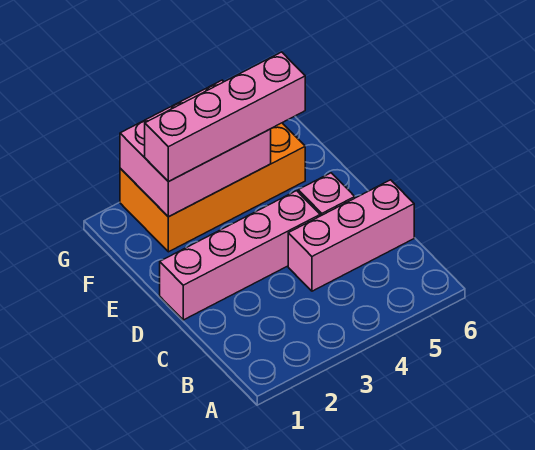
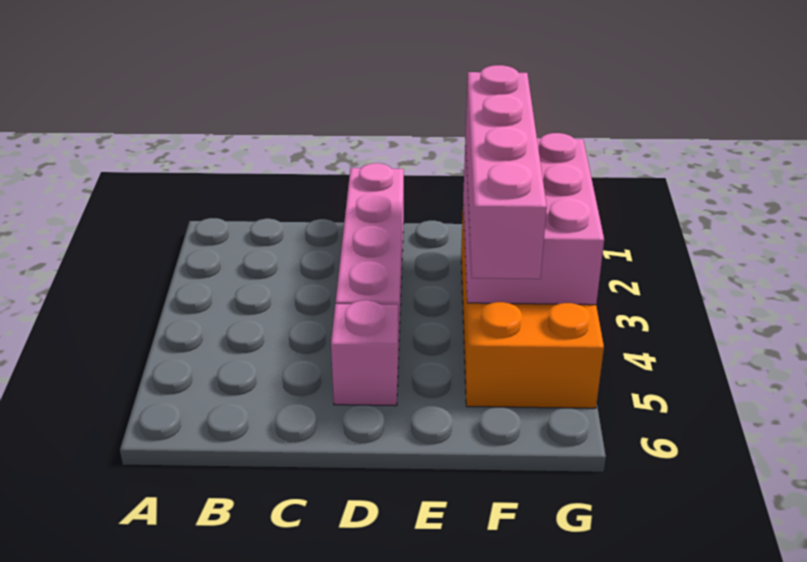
pink 1x3 brick [288,180,414,291] -> none

